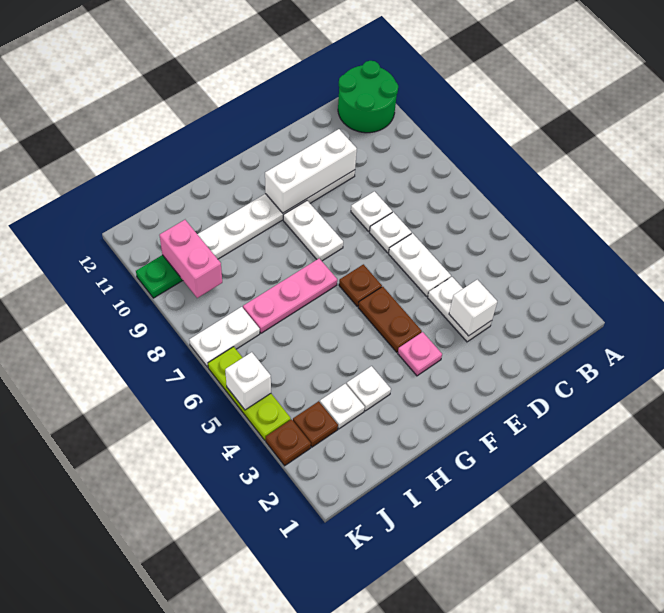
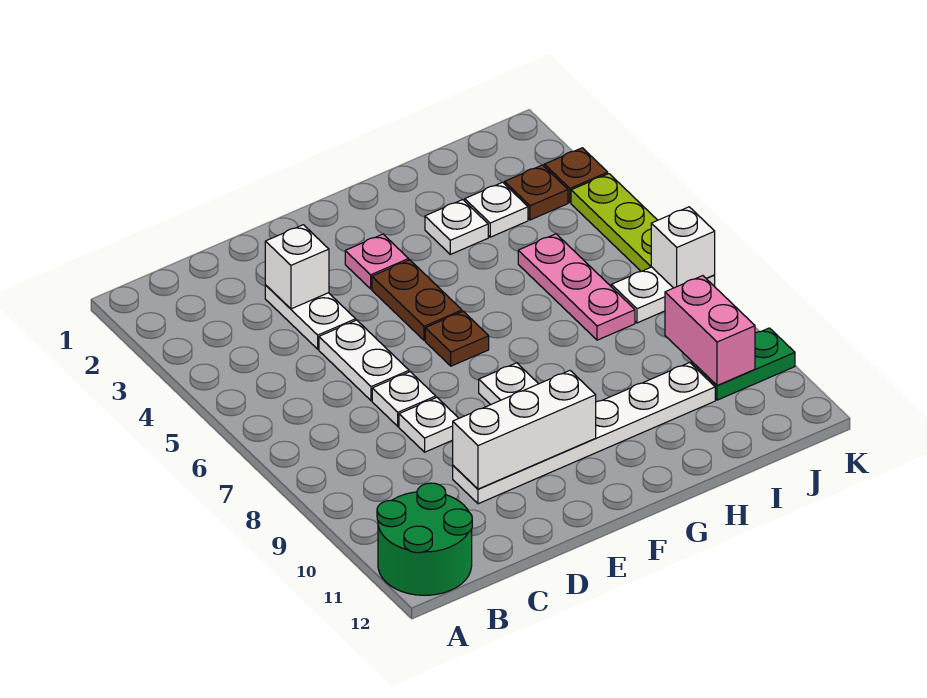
pink 1x3 plate [243,258,337,333] -> pink 1x3 plate turned to [518,234,635,340]
white 1x1 brick [225,352,271,410] -> white 1x1 brick moved to [651,207,715,288]

